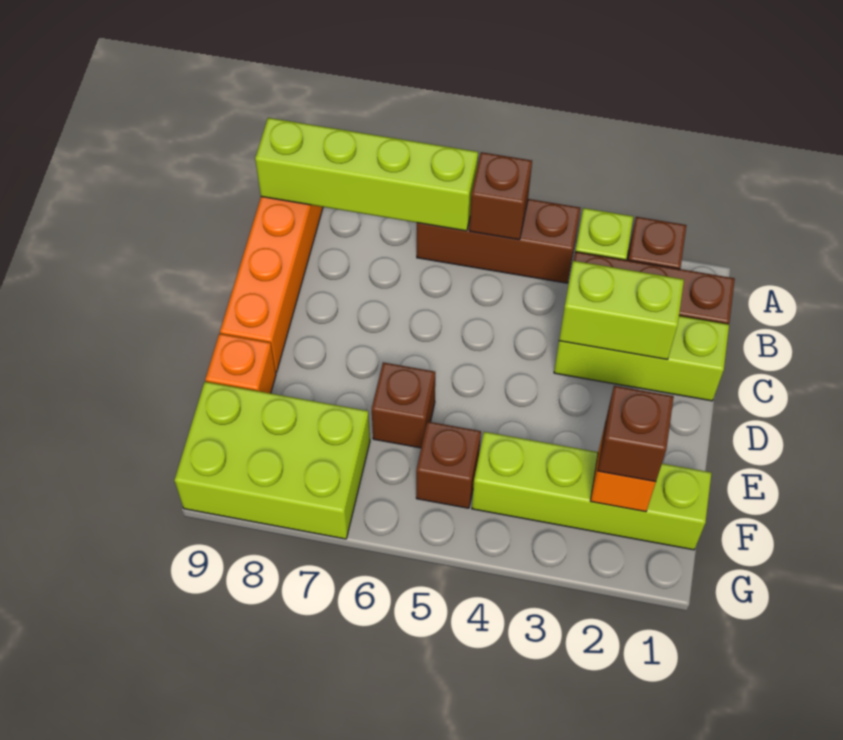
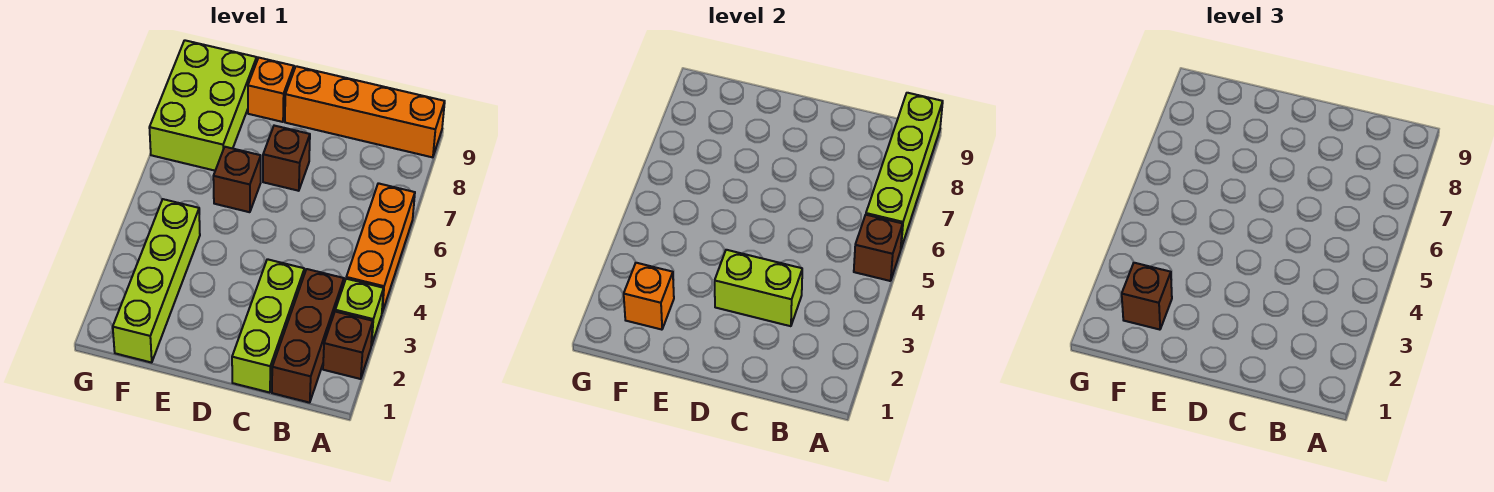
brown 1x3 brick [417,199,580,283] -> orange 1x3 brick [346,183,415,312]
lime 1x2 brick [559,261,684,359] -> lime 1x2 brick turned to [715,250,802,326]
brown 1x1 brick [416,422,481,508] -> brown 1x1 brick moved to [263,126,310,191]

